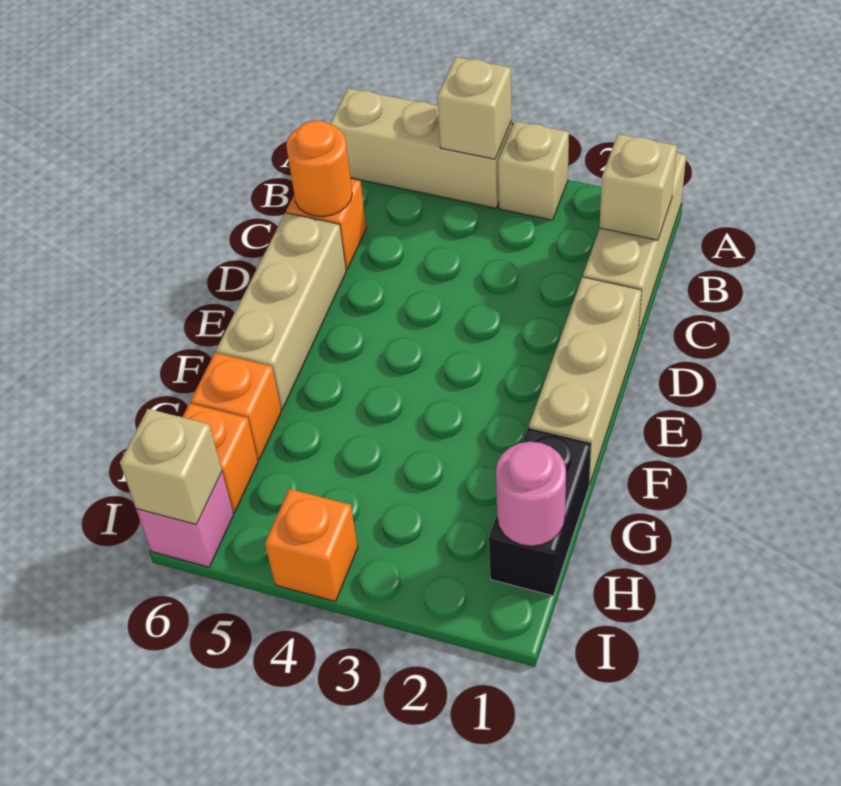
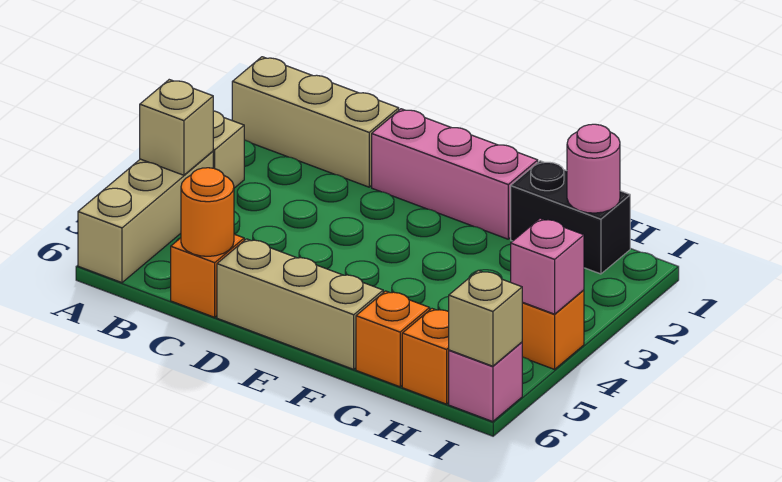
tan 1x1 brick [600,134,677,240] -> none
tan 1x3 brick [529,277,642,485] -> pink 1x3 brick [372,109,538,239]
none -> pink 1x1 brick [511,218,584,314]

